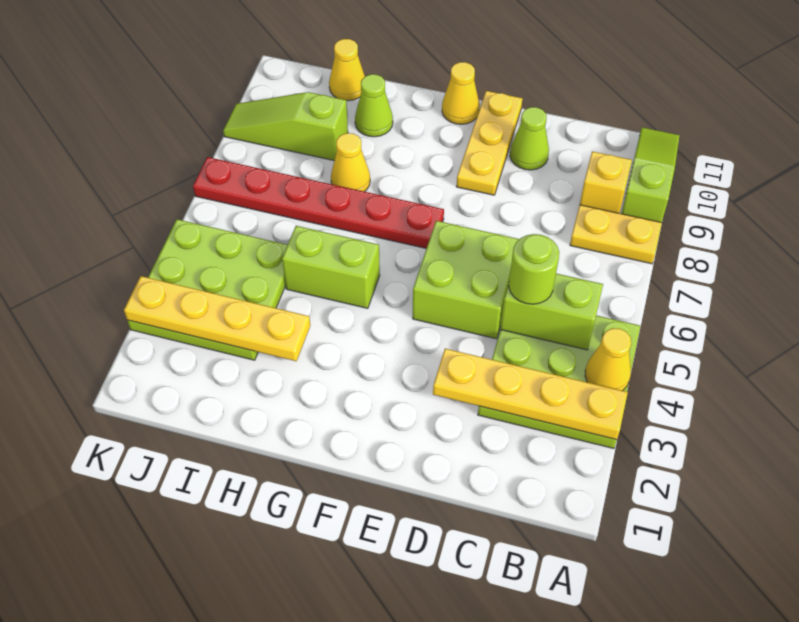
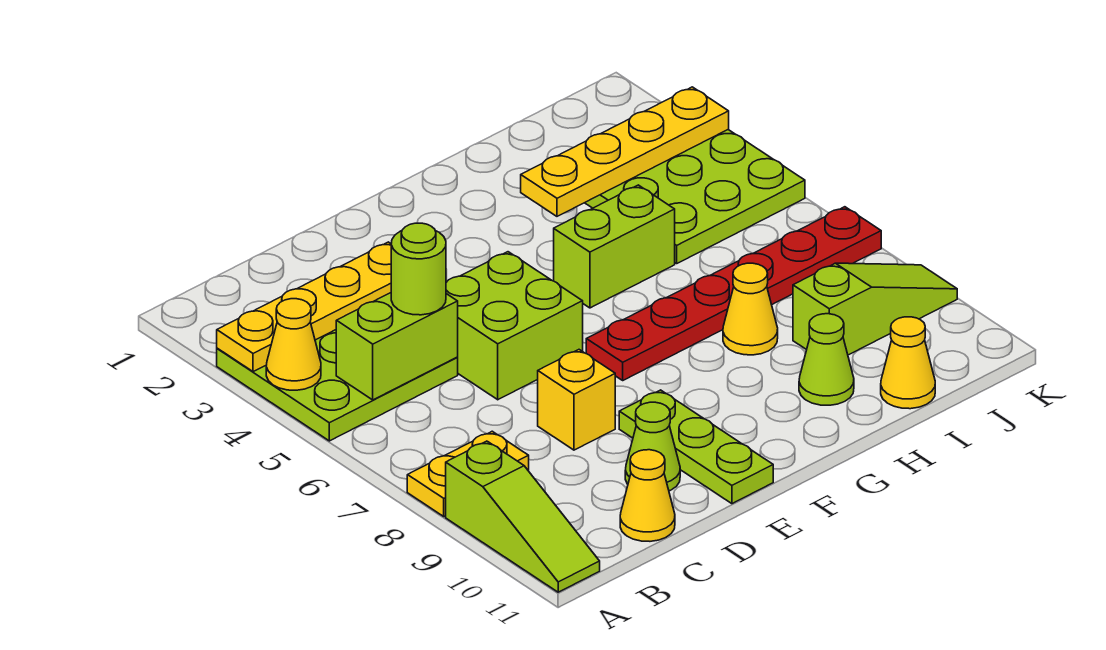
yellow 1x1 brick [580,151,632,213] -> yellow 1x1 brick moved to [538,350,615,450]
yellow 1x3 plate [456,91,523,195] -> lime 1x3 plate [619,390,773,504]
yellow 1x1 cone [442,62,480,124] -> yellow 1x1 cone moved to [620,450,675,541]

